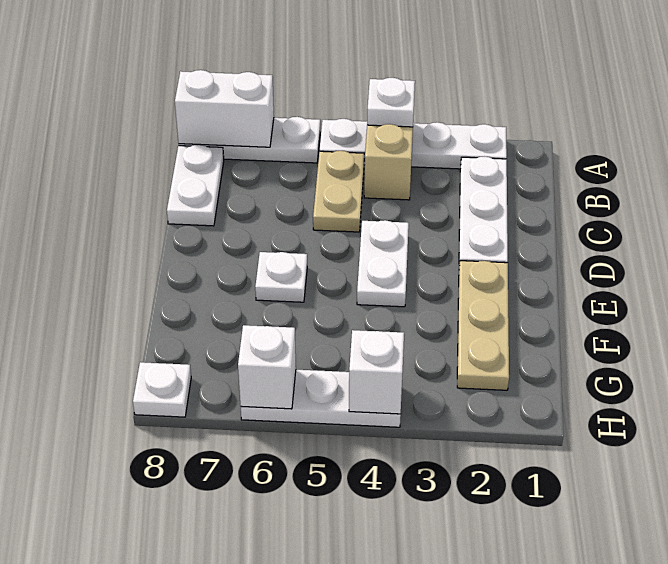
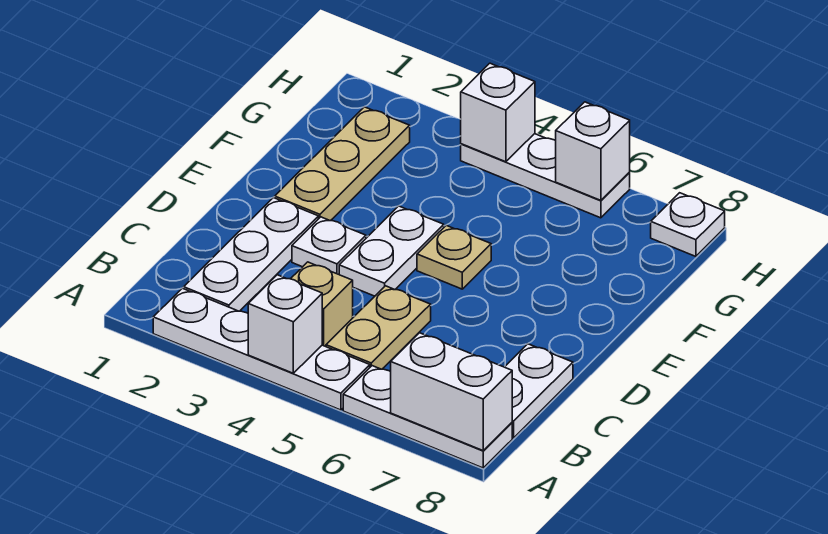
none -> tan 1x1 plate [417,225,491,289]
white 1x1 plate [255,252,307,302] -> white 1x1 plate moved to [292,217,366,274]

